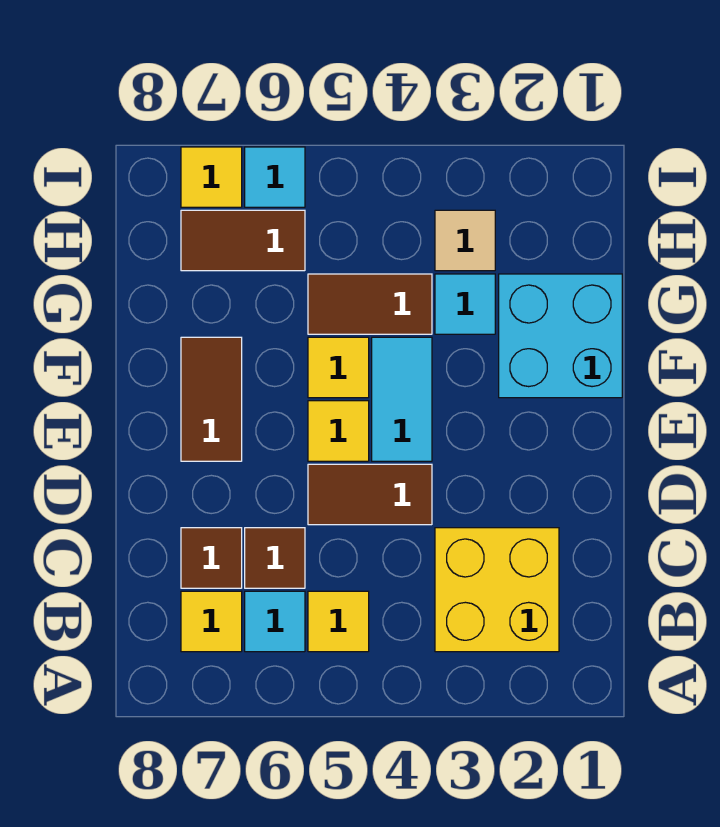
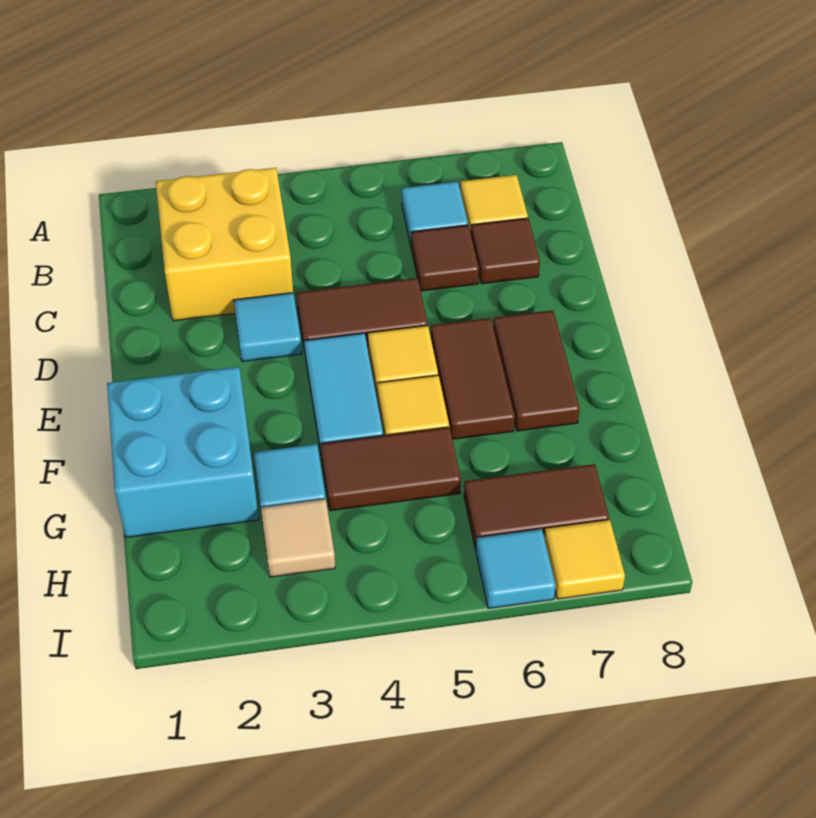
yellow 1x1 tile [308,591,369,652] -> none
none -> cyan 1x1 tile [234,293,302,362]
none -> brown 1x2 tile [431,318,515,439]

